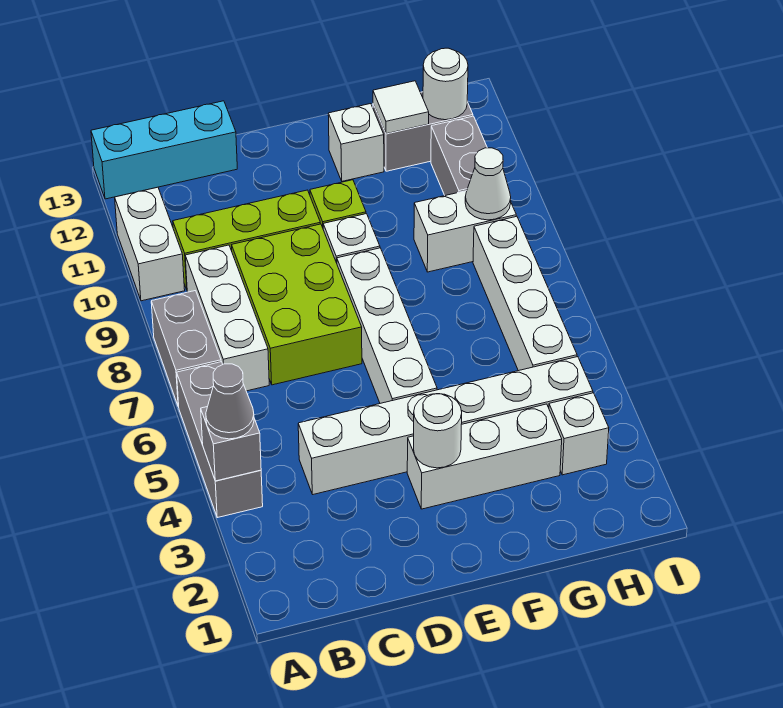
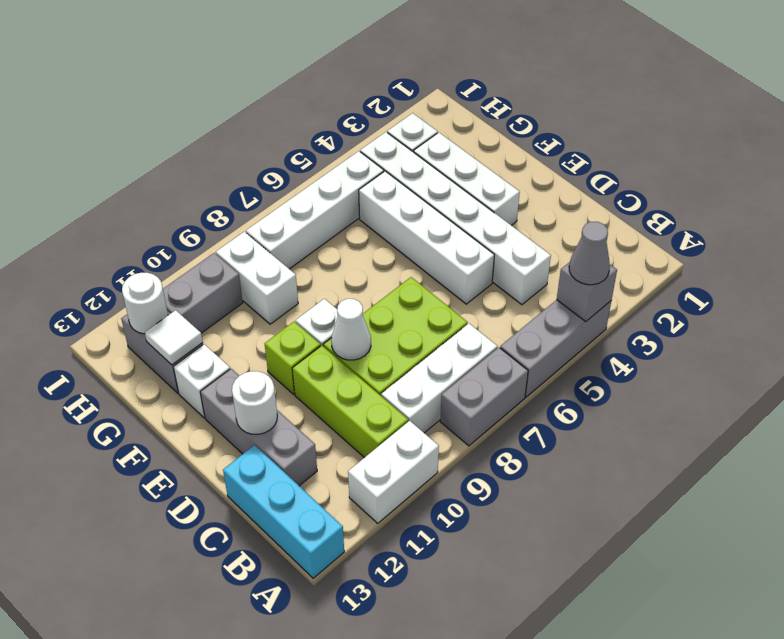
none -> grey 1x3 brick [200,369,317,486]
white 1x1 round brick [414,394,462,468] -> white 1x1 round brick moved to [232,371,277,434]
white 1x4 brick [337,248,437,403] -> white 1x4 brick turned to [359,171,494,304]
white 1x1 cone [465,148,511,220] -> white 1x1 cone moved to [331,299,371,360]

